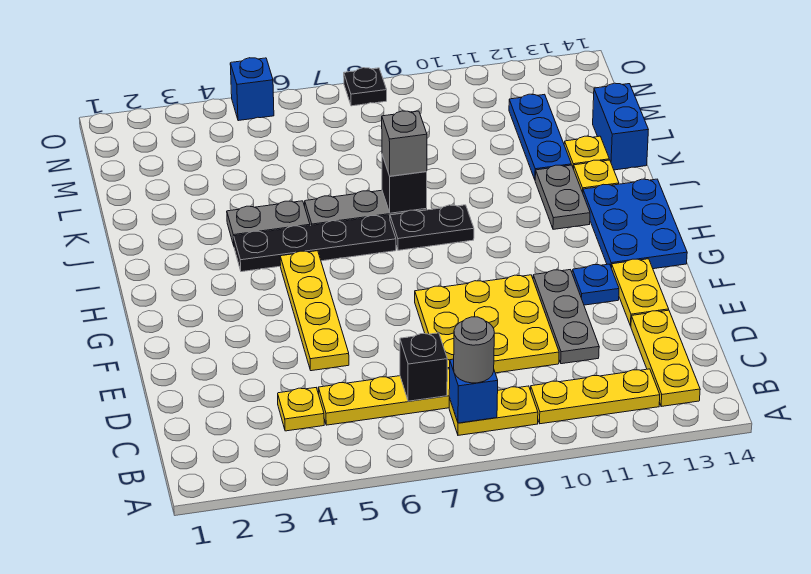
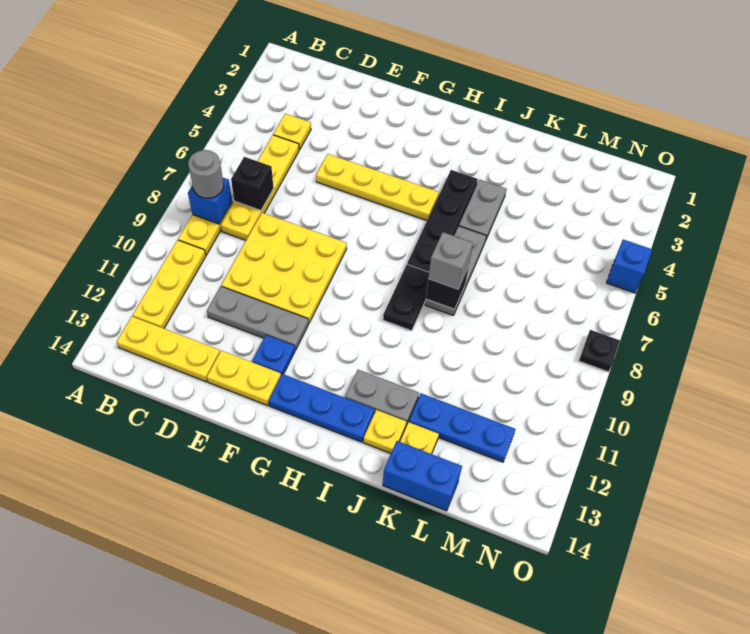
blue 2x3 plate [583,179,687,269] -> blue 1x3 plate [269,374,375,442]

